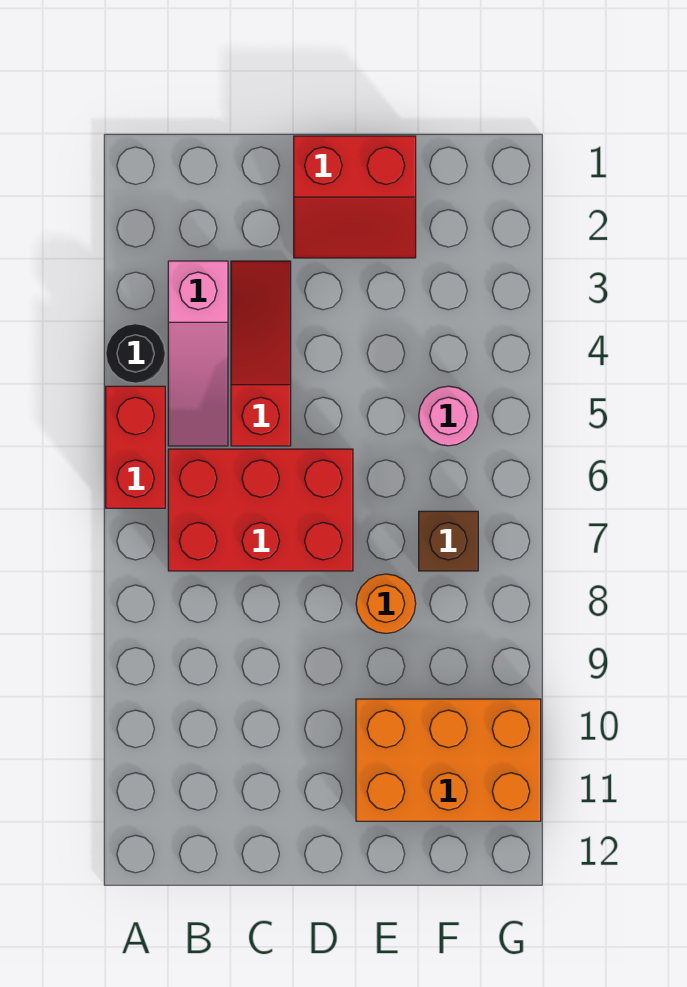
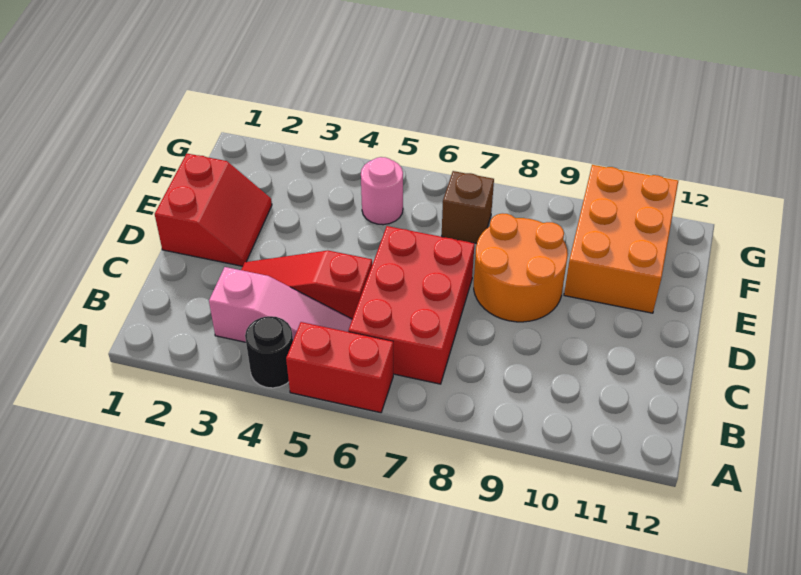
orange 1x1 round brick [356,574,416,633] -> orange 2x2 round brick [474,213,568,322]

